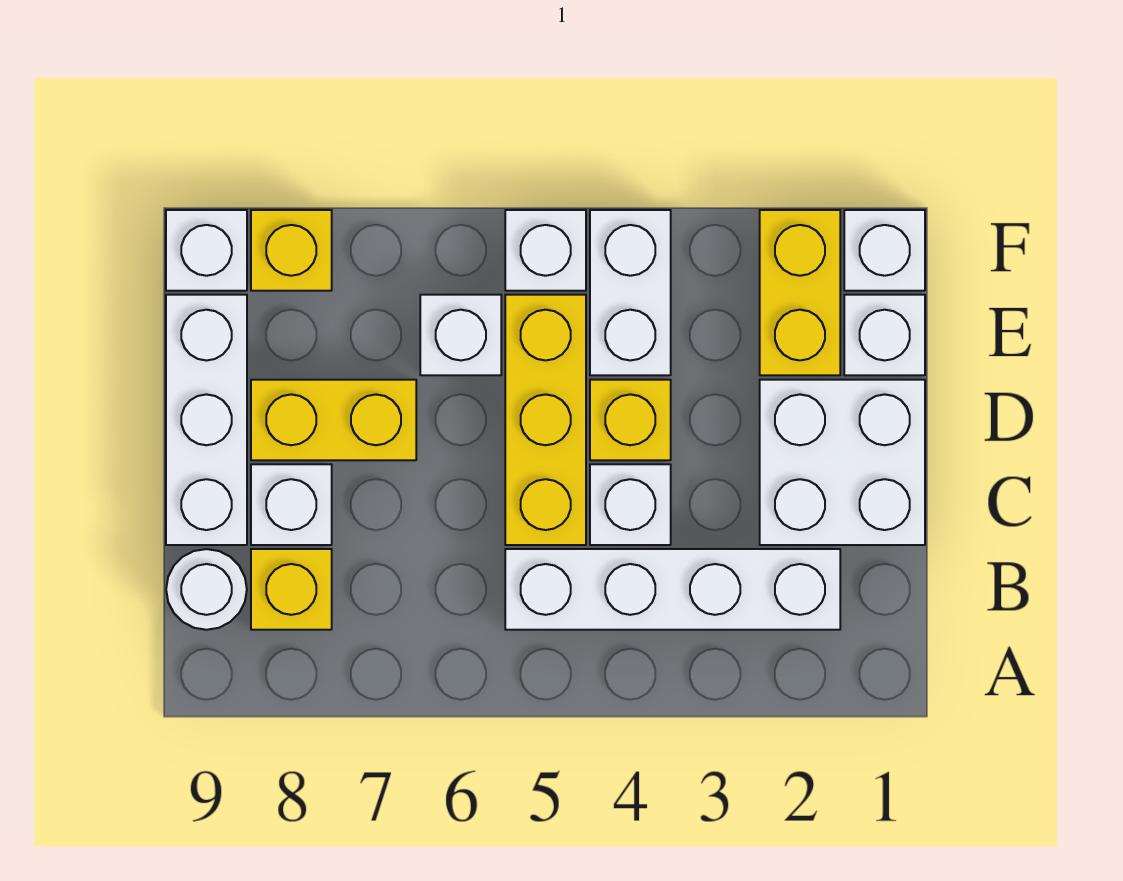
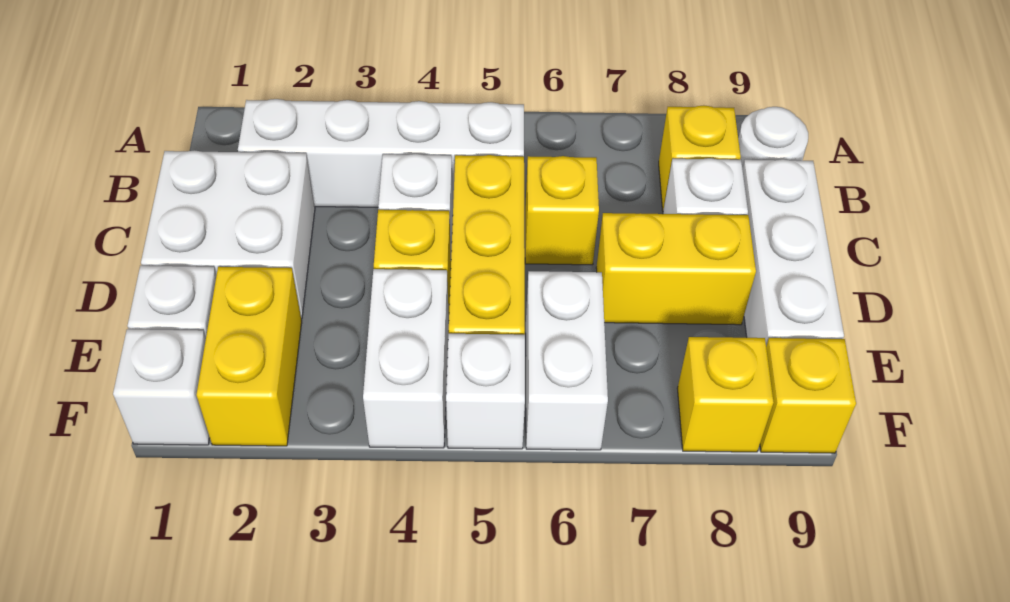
none -> yellow 1x1 brick [525,156,599,265]
white 1x1 brick [420,295,501,375] -> white 1x2 brick [526,271,608,450]
white 1x1 brick [166,210,247,291] -> yellow 1x1 brick [760,338,856,453]

